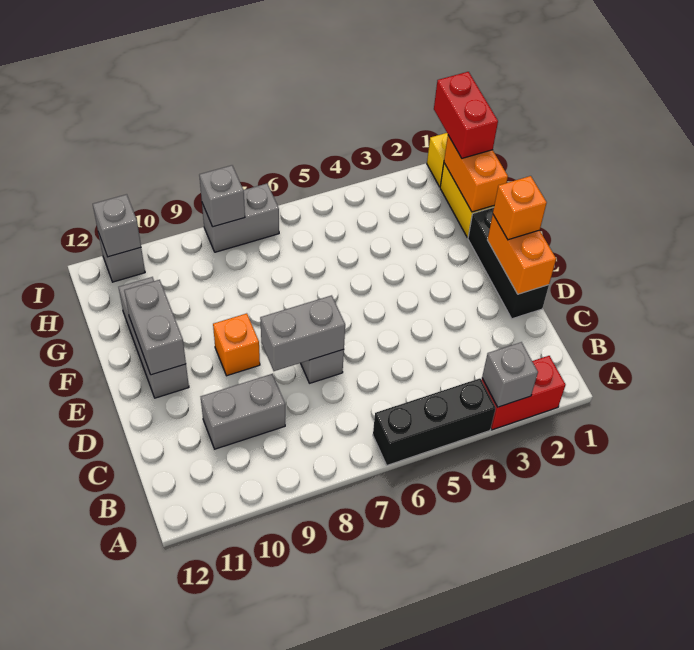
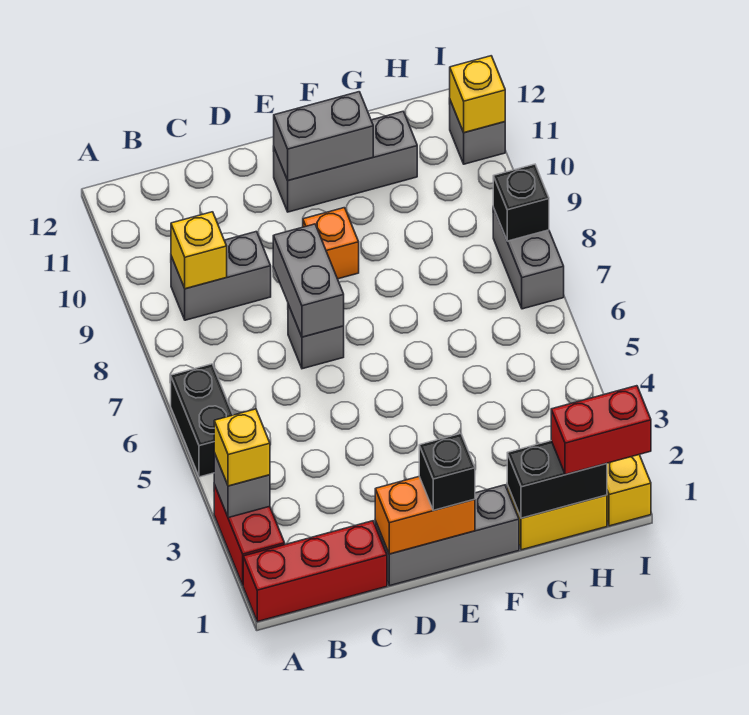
none -> red 1x3 brick [243,521,387,622]
none -> yellow 1x1 brick [214,409,270,486]
black 1x3 brick [373,378,496,465] -> black 1x2 brick [170,364,233,477]
none -> yellow 1x1 brick [171,212,227,289]
grey 1x2 brick [201,374,285,449] -> grey 1x2 brick turned to [171,232,271,320]
black 1x3 brick [468,207,549,319] -> grey 1x3 brick [375,485,519,586]
orange 1x1 brick [493,176,547,240] -> black 1x1 brick [419,434,475,510]
orange 1x2 brick [444,135,508,212] -> black 1x2 brick [507,441,607,518]
grey 1x1 brick [199,165,245,227] -> black 1x1 brick [493,164,549,241]
grey 1x1 brick [93,194,141,257] -> yellow 1x1 brick [450,56,505,133]

